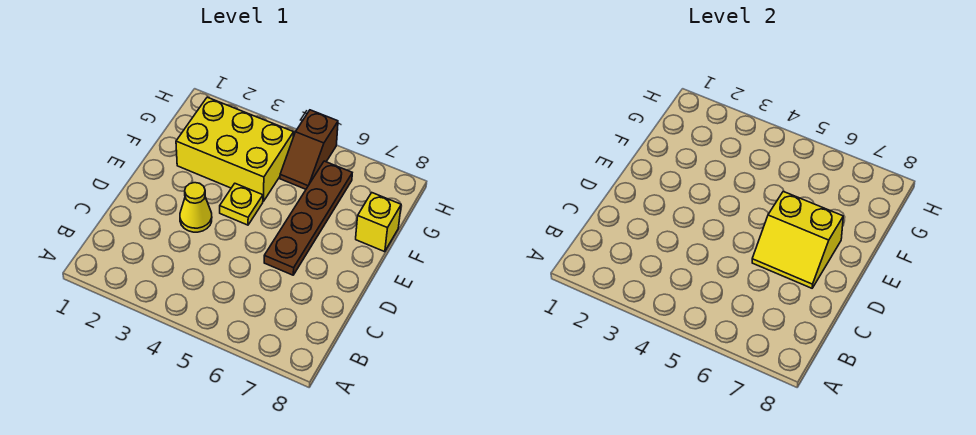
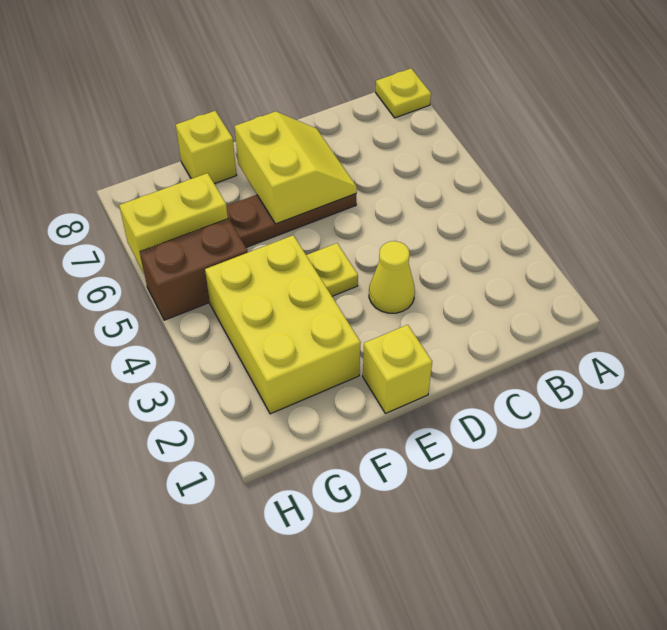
none -> yellow 1x1 plate [376,68,431,118]
none -> yellow 1x1 brick [363,325,432,414]
brown 1x2 slope [280,110,338,189] -> brown 1x2 brick [140,219,248,320]
none -> yellow 1x2 brick [119,173,228,273]

